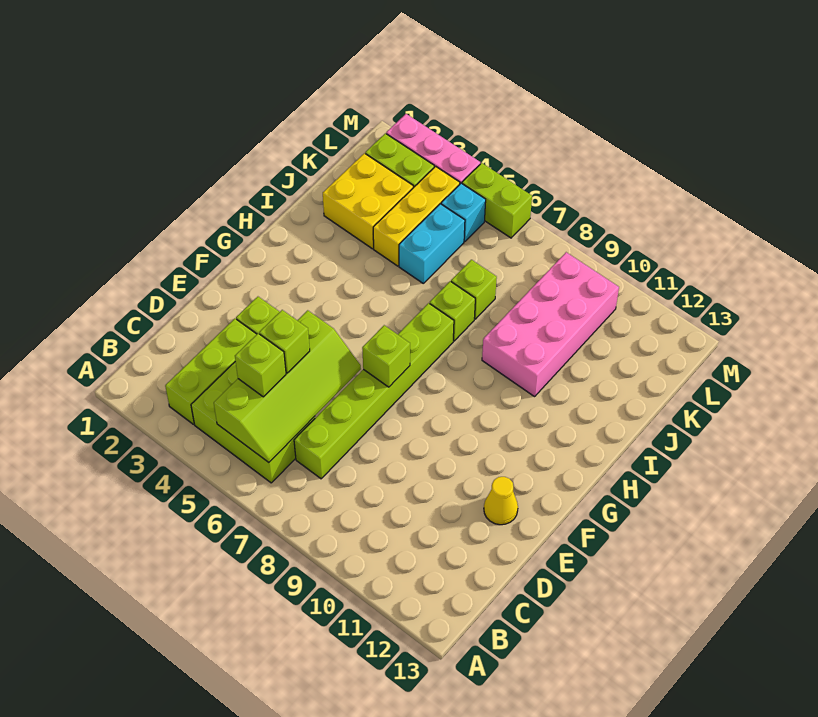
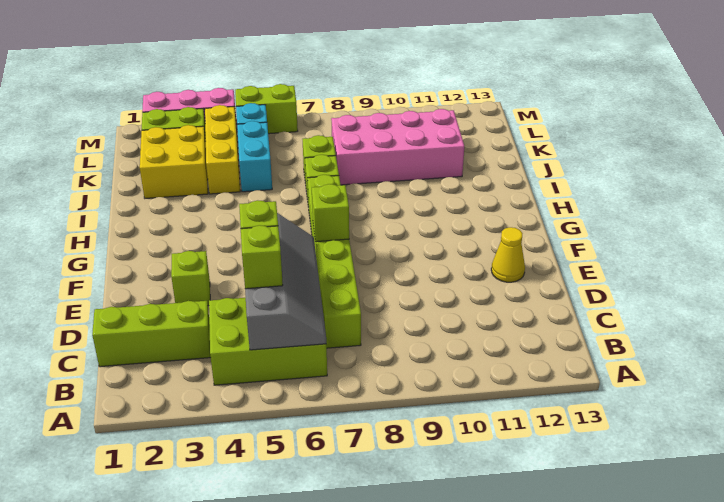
lime 1x3 brick [165,319,257,424] -> lime 1x3 brick turned to [92,301,211,367]
lime 2x4 slope [214,310,361,462] -> grey 2x4 slope [245,213,326,350]
pink 2x4 brick [482,252,619,397] -> pink 2x4 brick turned to [331,109,465,185]

